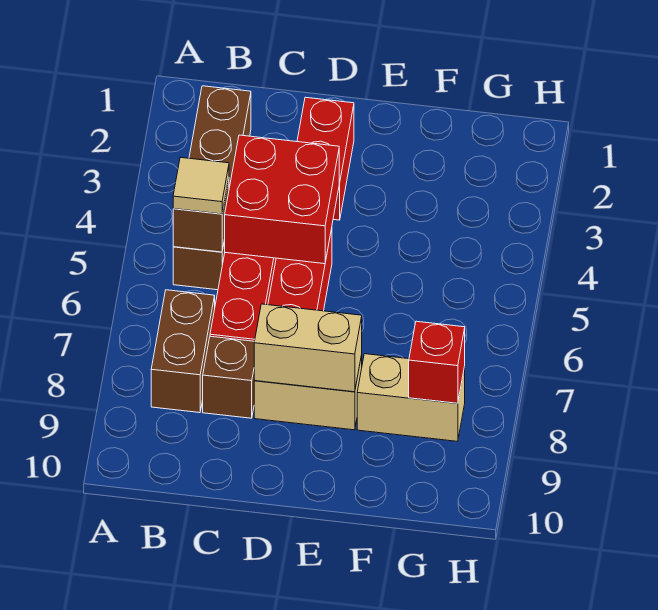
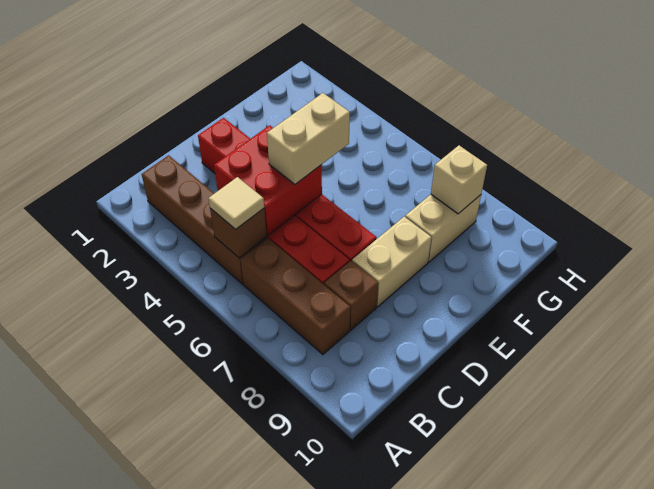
brown 1x2 brick [151,290,215,413] -> brown 1x3 brick [241,238,350,355]
tan 1x2 brick [254,304,362,392] -> tan 1x2 brick moved to [267,93,350,184]
red 1x1 brick [409,321,465,403] -> tan 1x1 brick [431,146,487,214]

